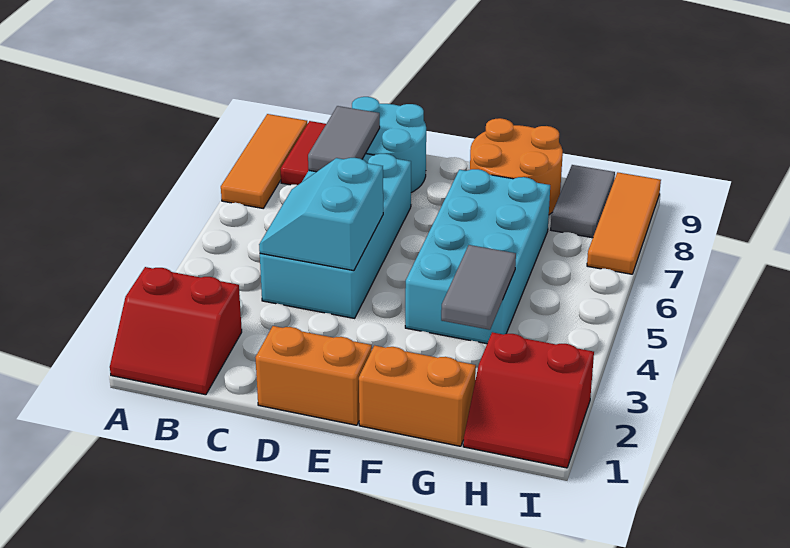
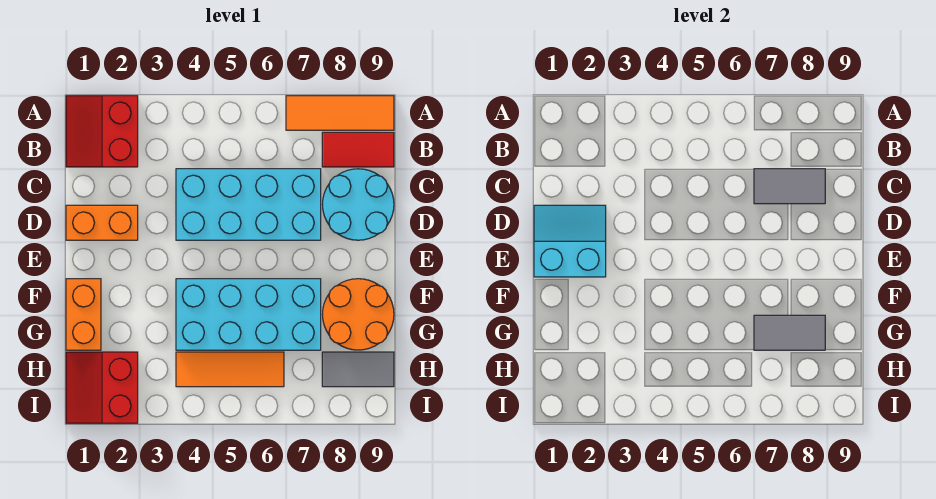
cyan 2x2 slope [259,158,383,271] -> cyan 2x2 slope moved to [534,205,606,277]
orange 1x2 brick [255,326,372,425] -> orange 1x2 brick turned to [66,205,138,240]
grey 1x2 tile [441,245,516,330] -> grey 1x2 tile moved to [754,315,825,350]
orange 1x3 tile [587,172,661,274] -> orange 1x3 tile moved to [176,352,284,387]

